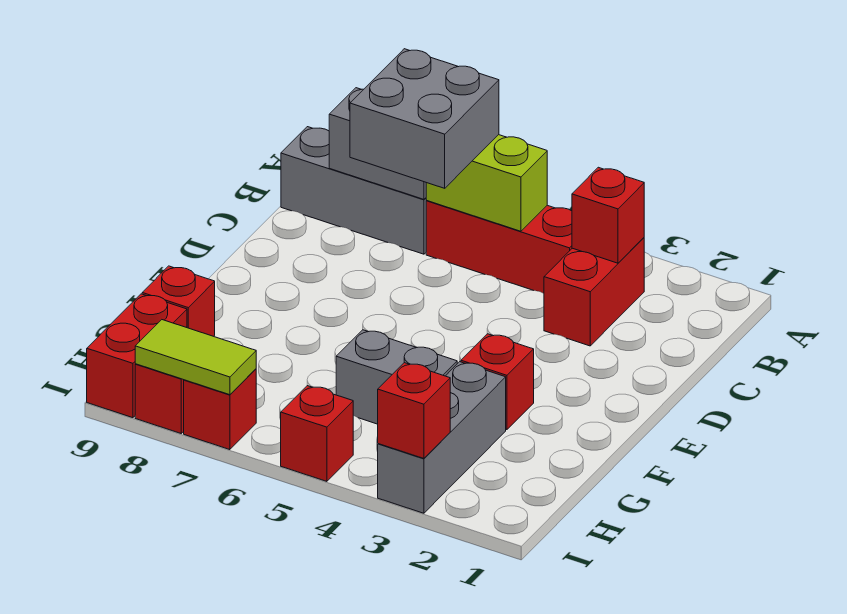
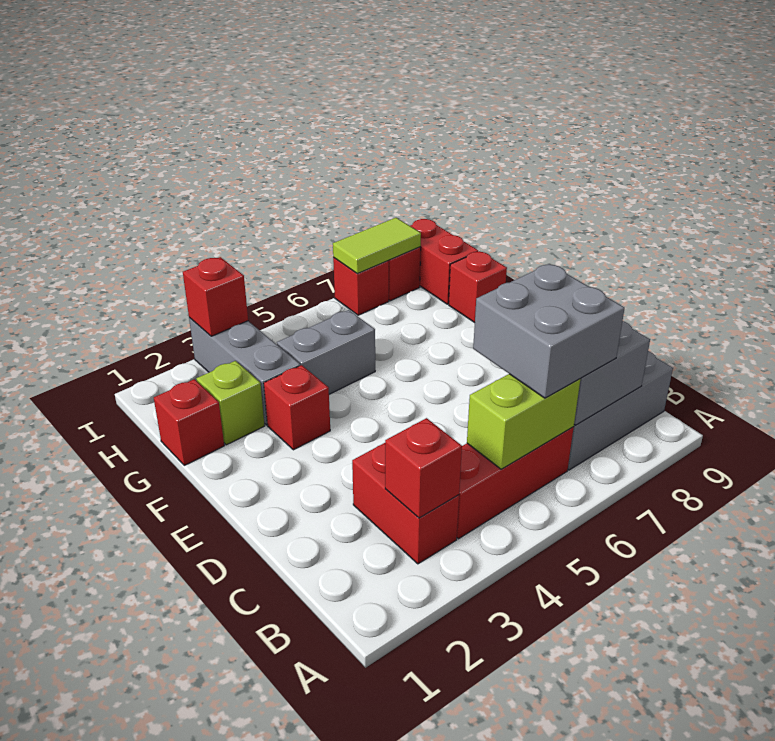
none -> lime 1x1 brick [197,361,265,445]
red 1x1 brick [281,386,353,481] -> red 1x1 brick moved to [154,379,224,465]

